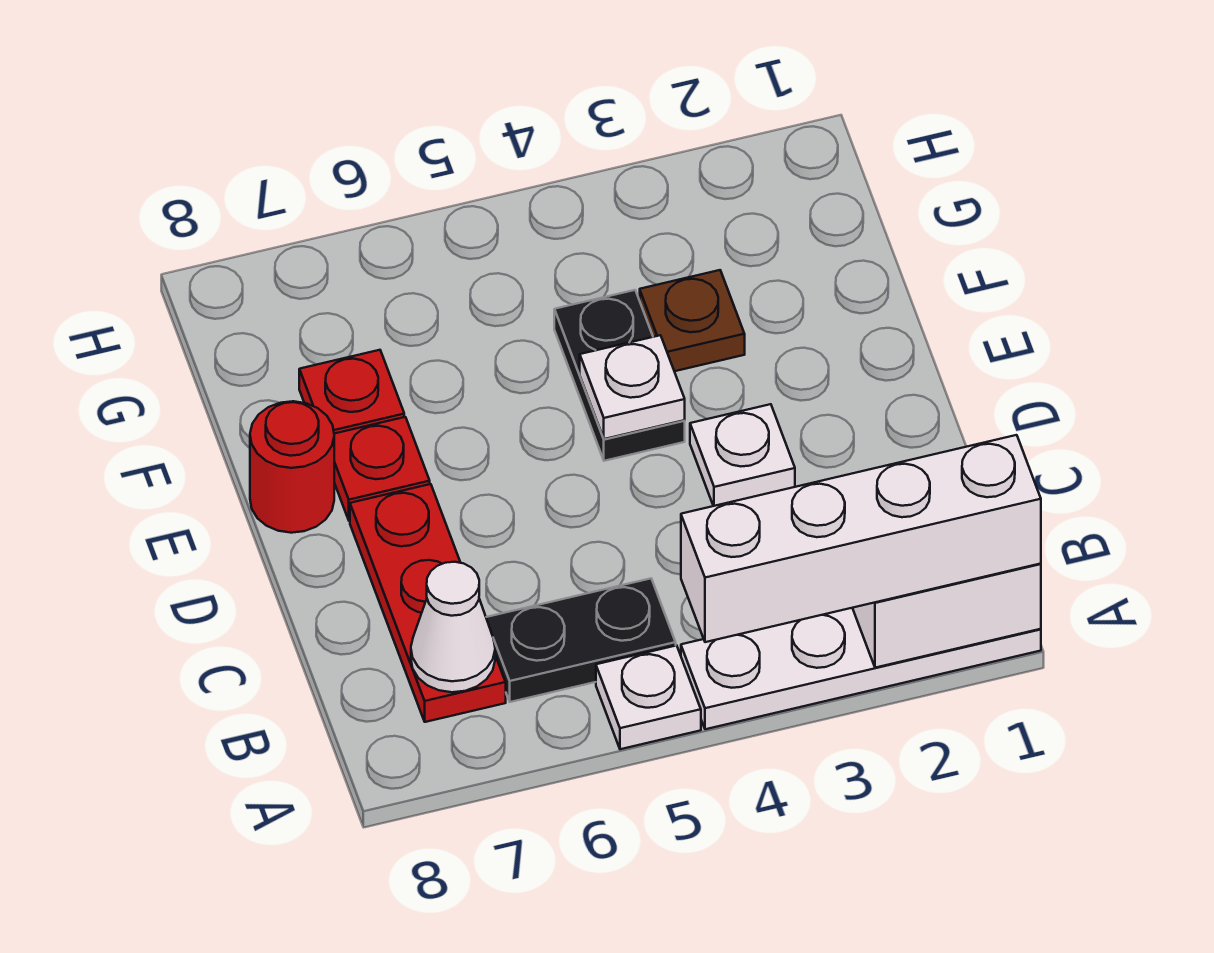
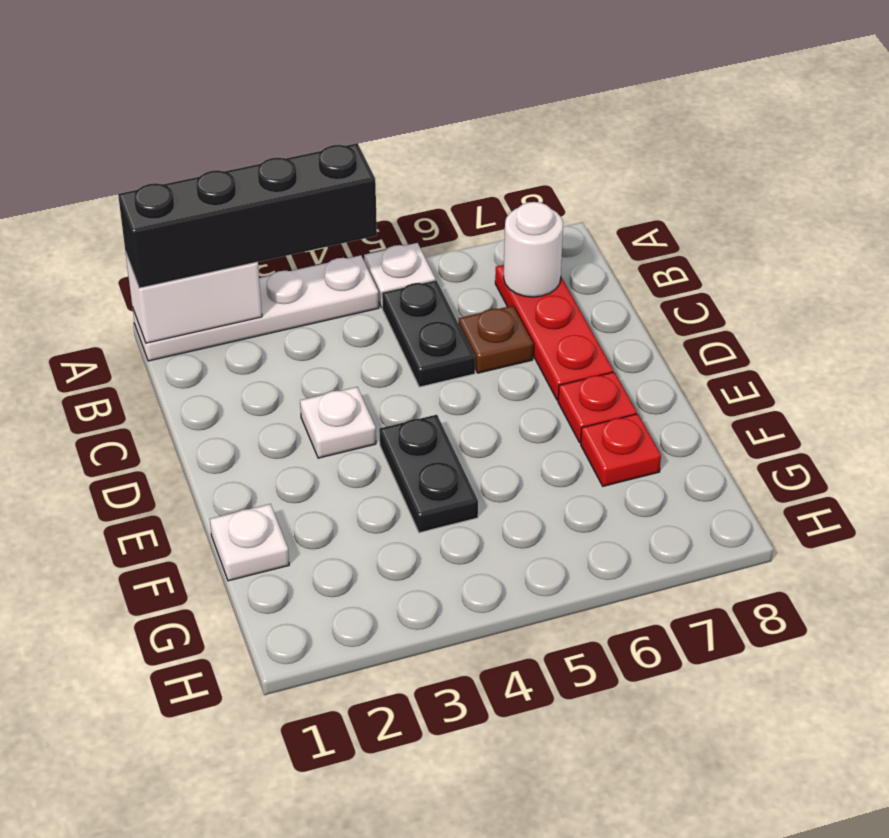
white 1x4 brick [681,435,1041,642] -> black 1x4 brick [118,143,377,288]
black 1x2 plate [486,579,676,702] -> black 1x2 plate turned to [382,280,475,387]
white 1x1 cone [411,562,495,692] -> white 1x1 round brick [504,202,563,297]
white 1x1 plate [580,335,685,439] -> white 1x1 plate moved to [210,504,289,581]
red 1x1 round brick [250,401,334,533] -> none
brown 1x1 plate [640,270,745,371] -> brown 1x1 plate moved to [459,306,533,373]

